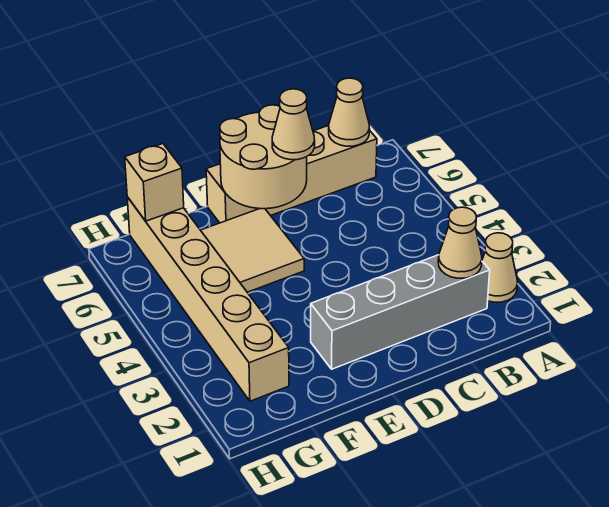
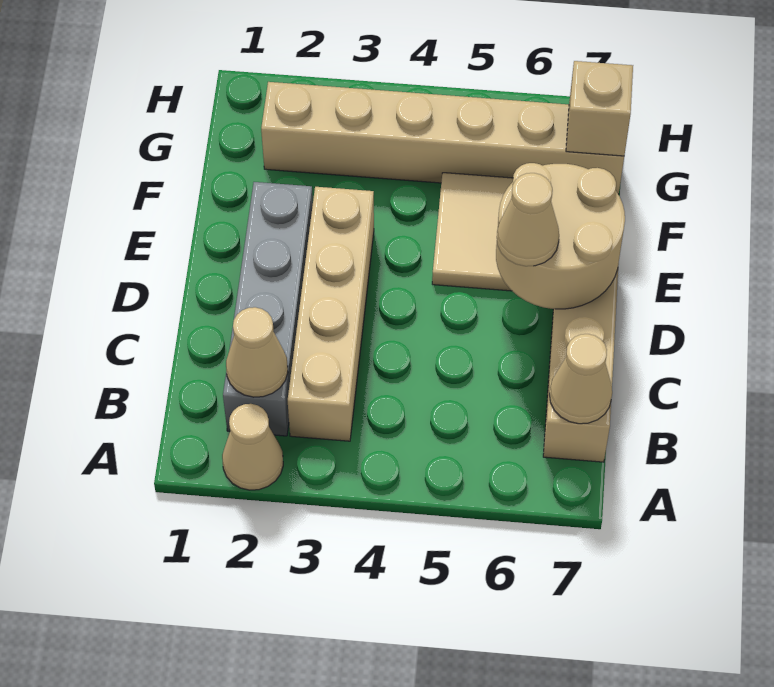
none -> tan 1x4 brick [288,187,374,441]

